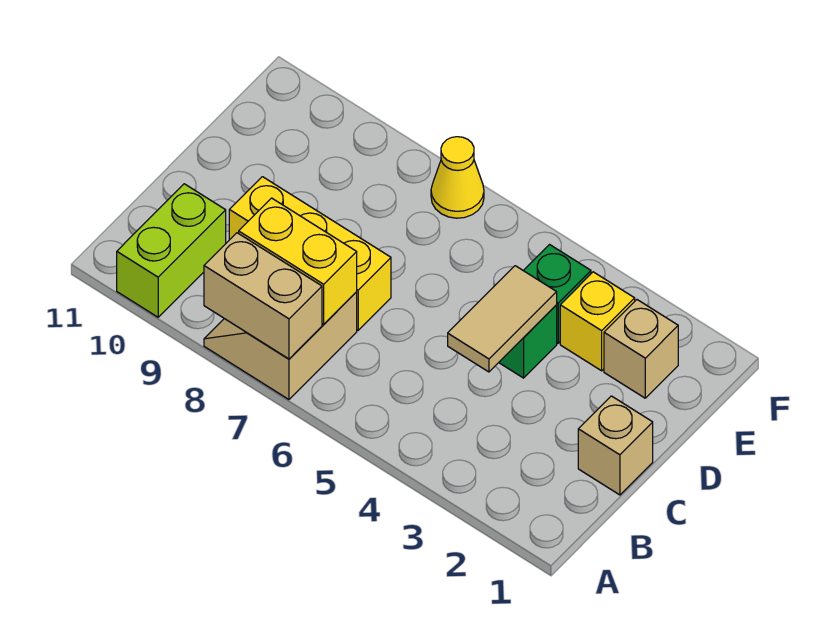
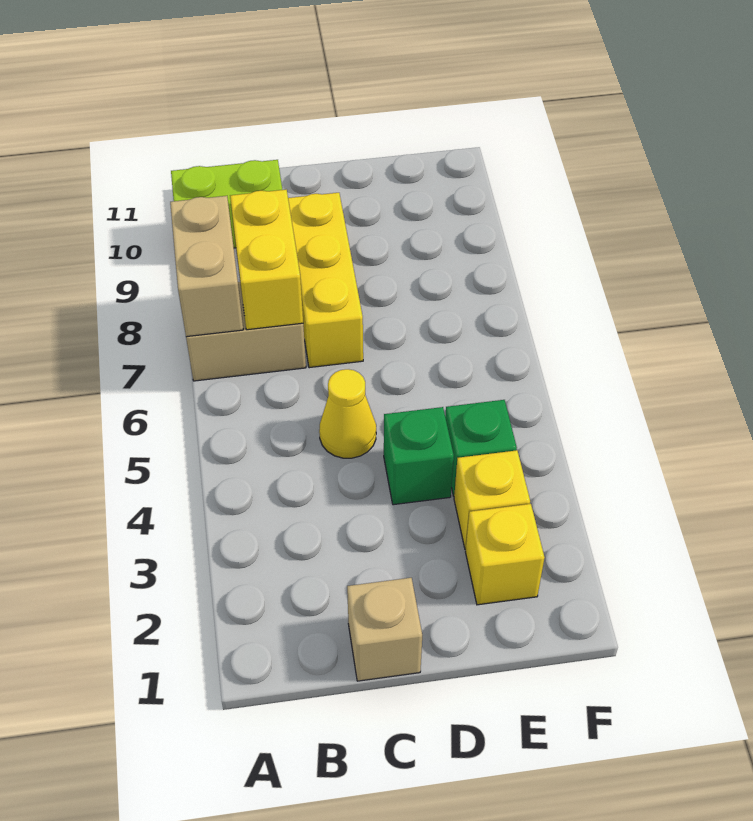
tan 1x2 tile [448,266,557,372] -> none
tan 1x1 brick [604,300,678,398] -> yellow 1x1 brick [466,504,545,605]
yellow 1x1 cone [431,137,484,218] -> yellow 1x1 cone moved to [319,369,376,458]

